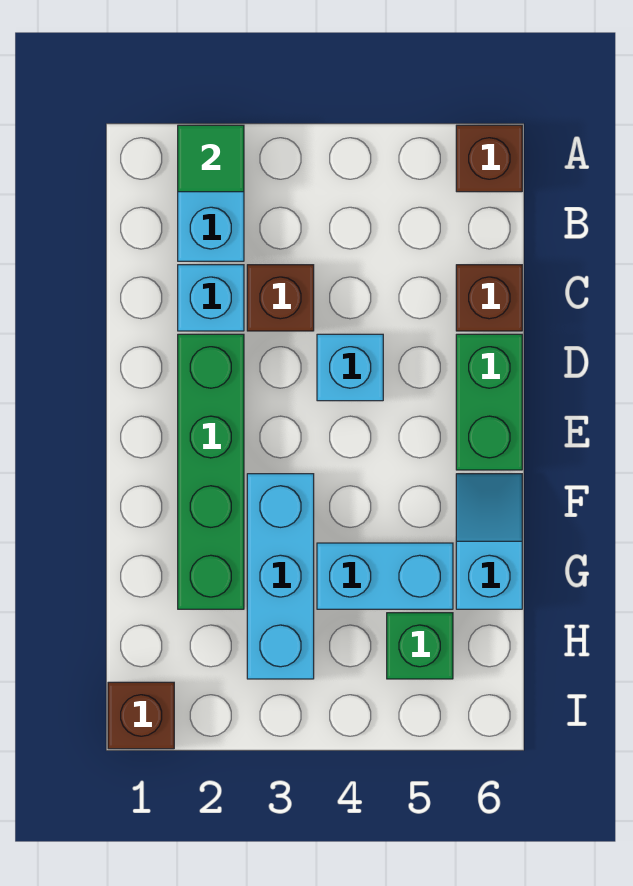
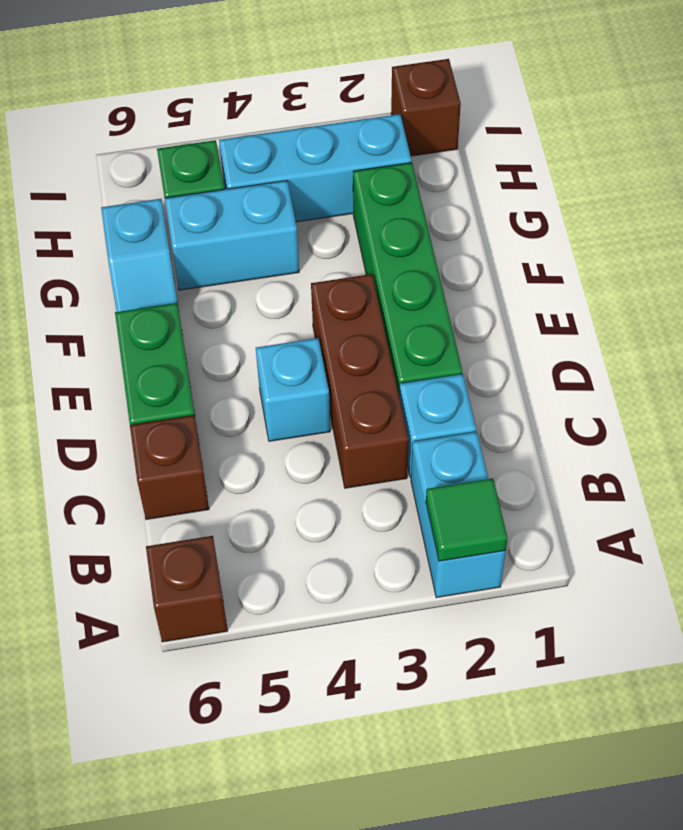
brown 1x1 brick [247,265,314,331] -> brown 1x3 brick [311,274,409,488]
cyan 1x3 brick [247,474,314,679] -> cyan 1x3 brick turned to [219,114,412,222]

